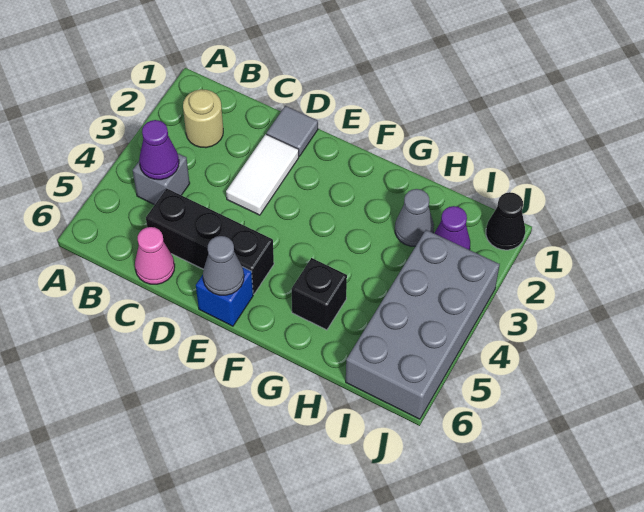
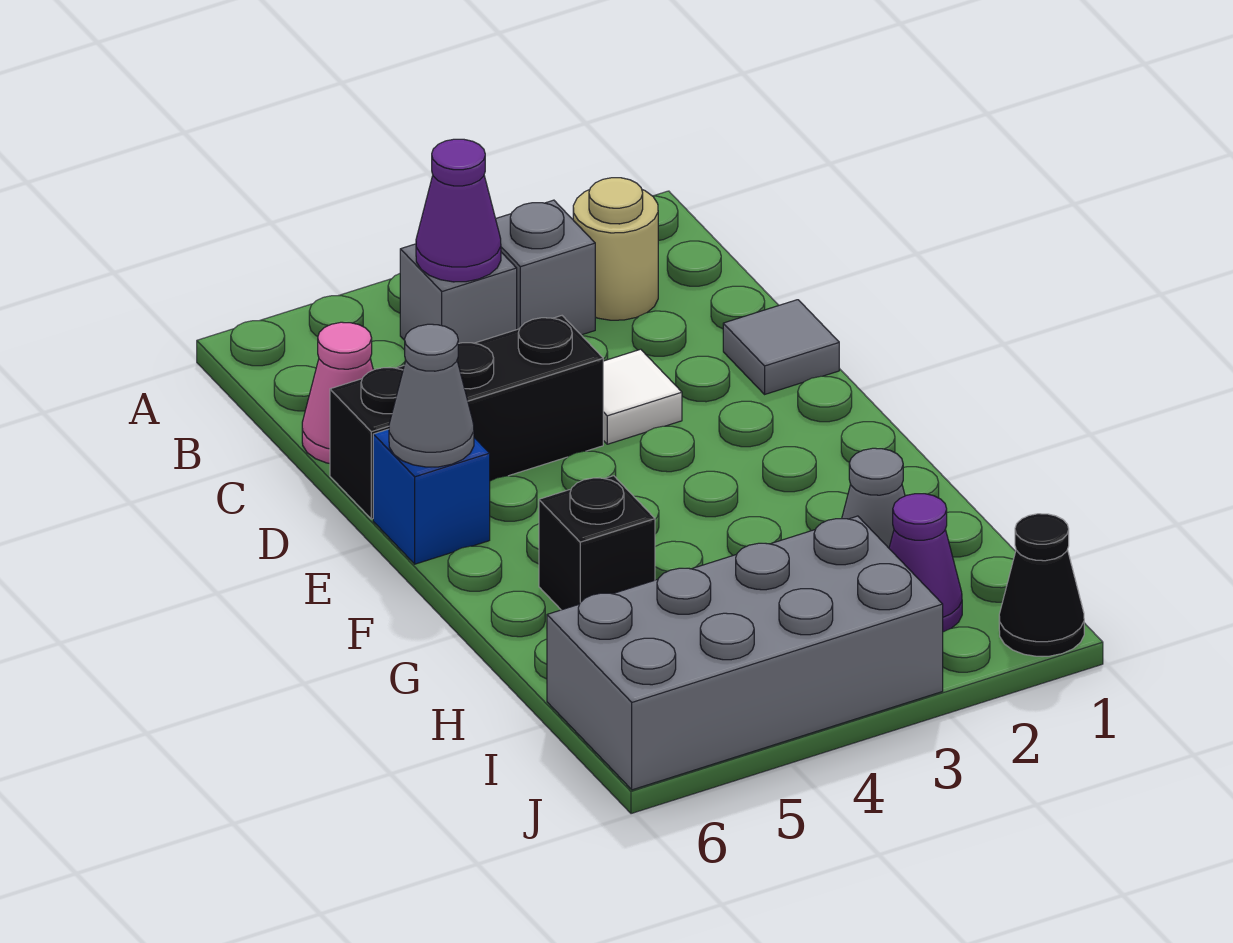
none -> grey 1x1 brick [496,200,595,335]
black 1x3 brick [146,188,274,294] -> black 1x3 brick turned to [330,316,603,519]
white 1x2 tile [226,134,299,215] -> white 1x1 tile [603,349,682,444]

